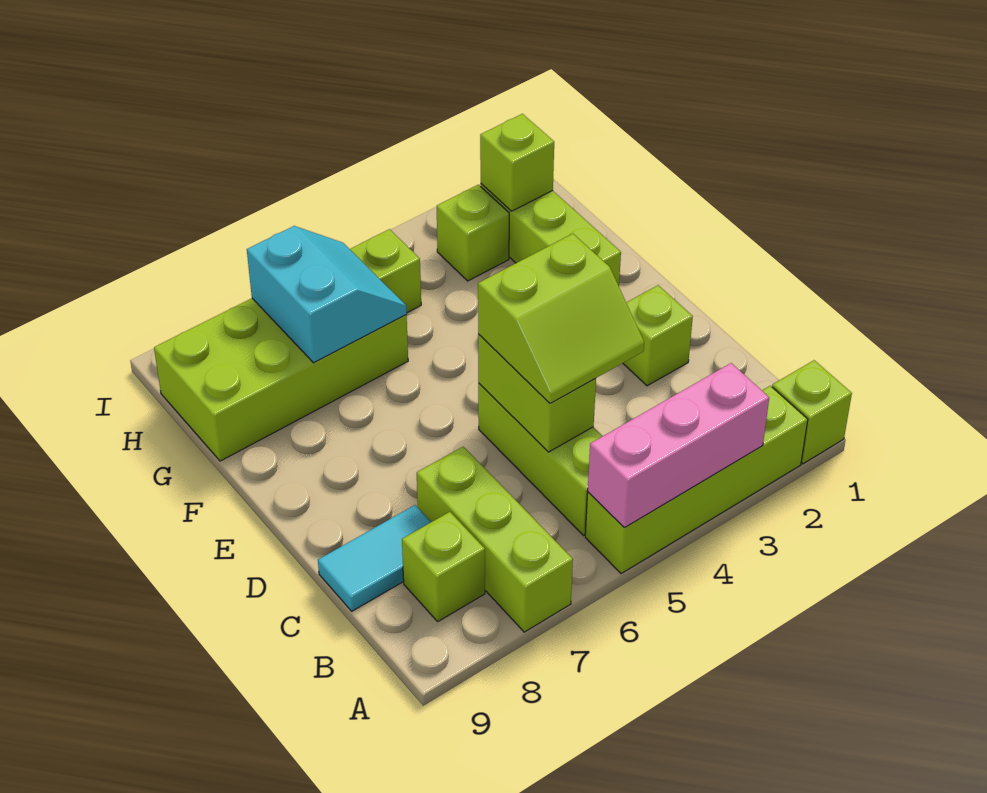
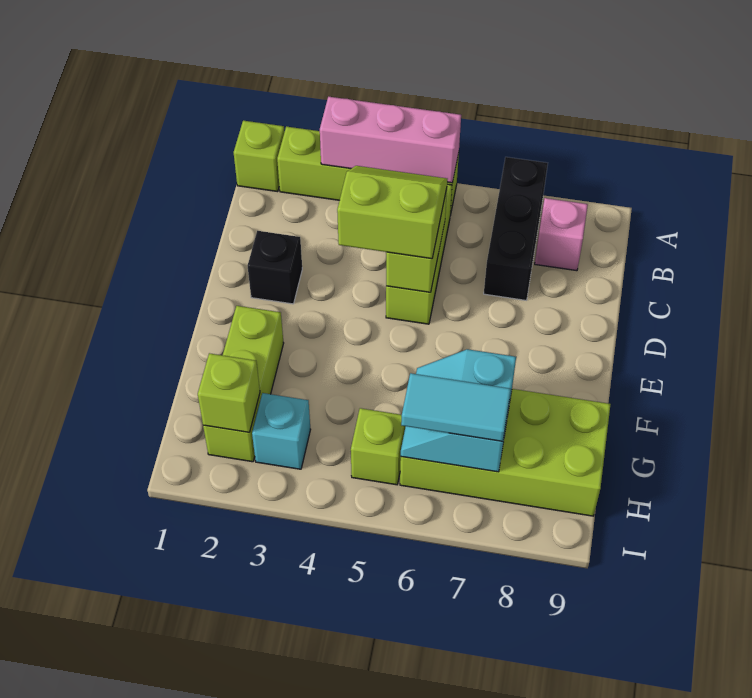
lime 1x3 brick [417,447,573,632] -> black 1x3 brick [484,157,548,300]
lime 1x1 brick [402,512,485,621] -> pink 1x1 brick [535,198,588,271]
cyan 1x2 tile [318,505,431,611] -> cyan 1x2 tile moved to [401,373,511,441]
lime 1x1 brick [623,285,693,386] -> black 1x1 brick [248,231,302,304]
lime 1x1 brick [437,185,509,281] -> cyan 1x1 brick [252,393,311,469]

